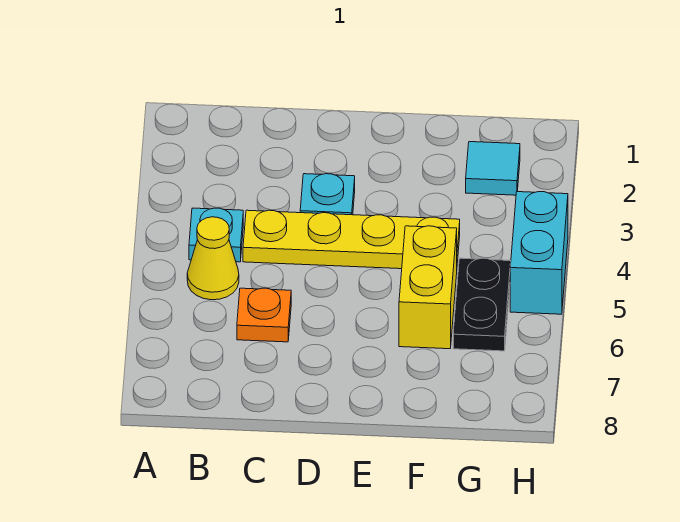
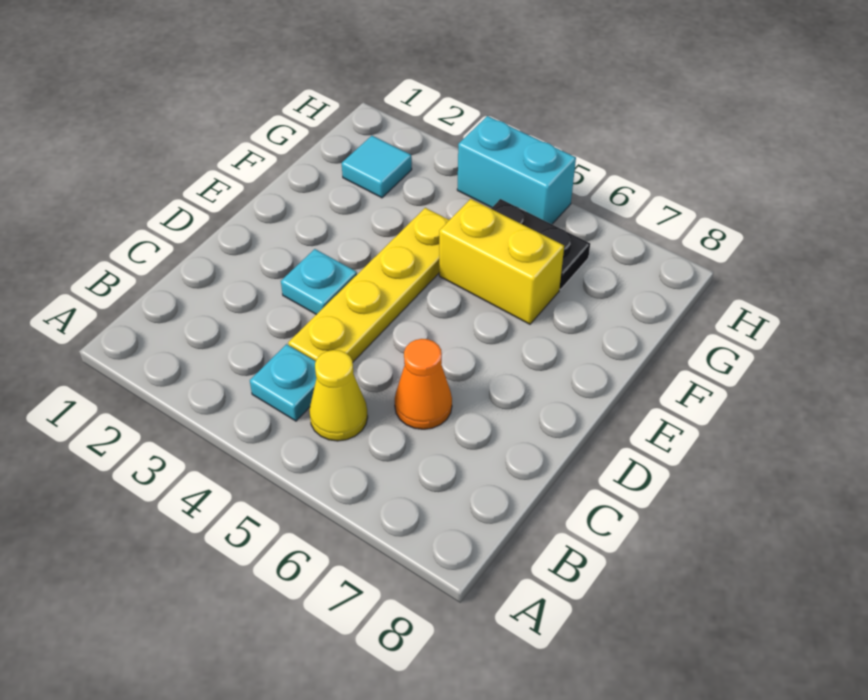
orange 1x1 plate [237,288,291,342] -> orange 1x1 cone [395,339,452,429]

